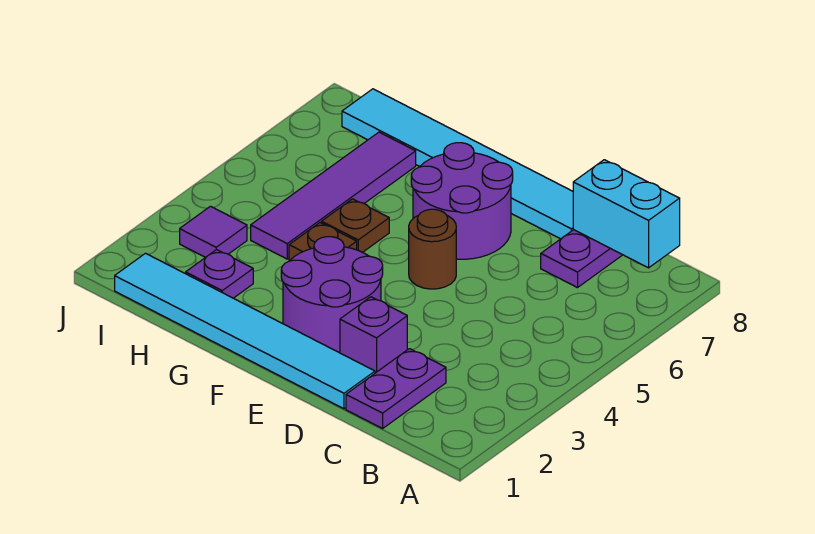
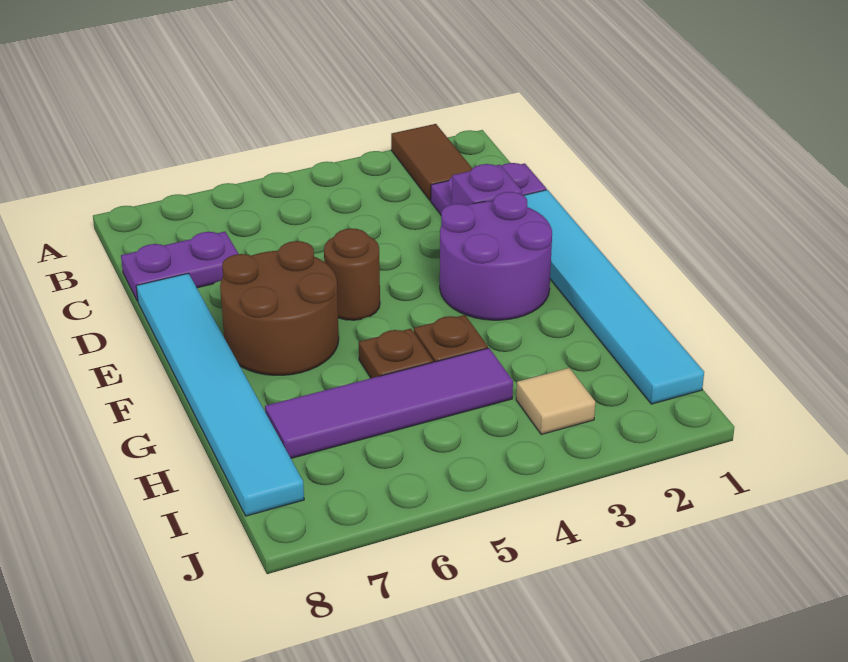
none -> brown 1x2 tile [391,124,473,201]
cyan 1x2 brick [573,160,680,268] -> none
purple 2x2 round brick [411,143,513,259] -> brown 2x2 round brick [220,241,339,375]
purple 1x1 plate [186,250,253,298] -> none
purple 1x1 tile [180,206,247,257] -> tan 1x1 tile [516,368,595,435]

